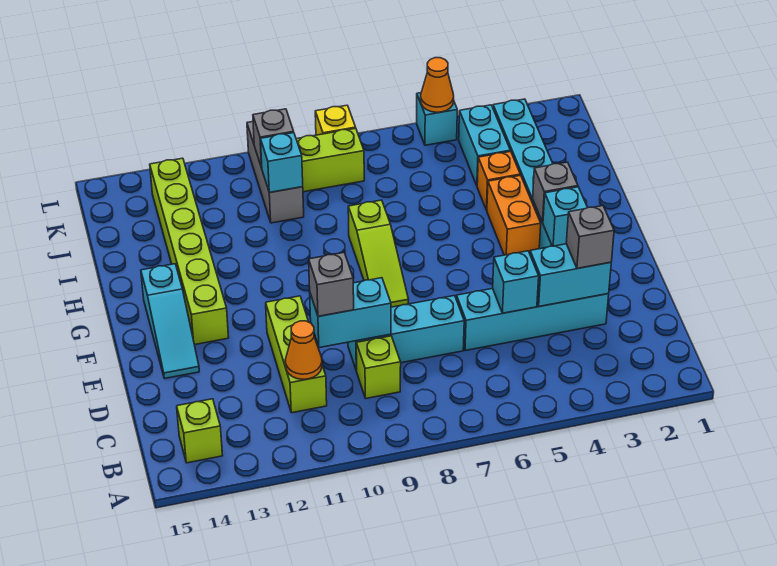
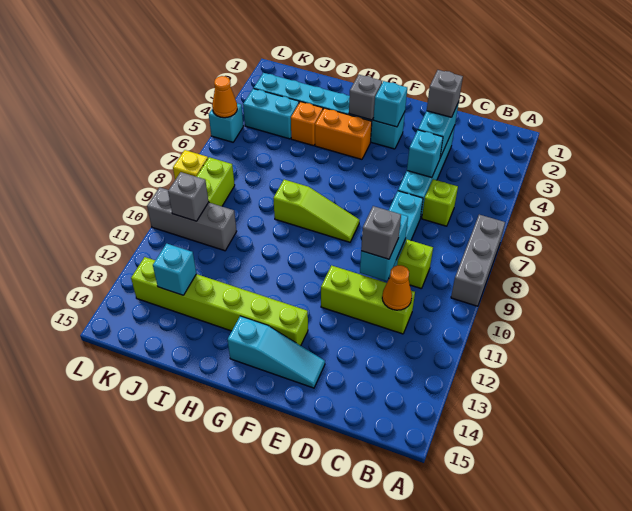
none -> grey 1x3 brick [451,215,505,306]
lime 1x1 brick [177,399,222,463] -> lime 1x1 brick moved to [422,179,458,226]
cyan 1x1 brick [261,133,303,192] -> cyan 1x1 brick moved to [153,244,196,295]

